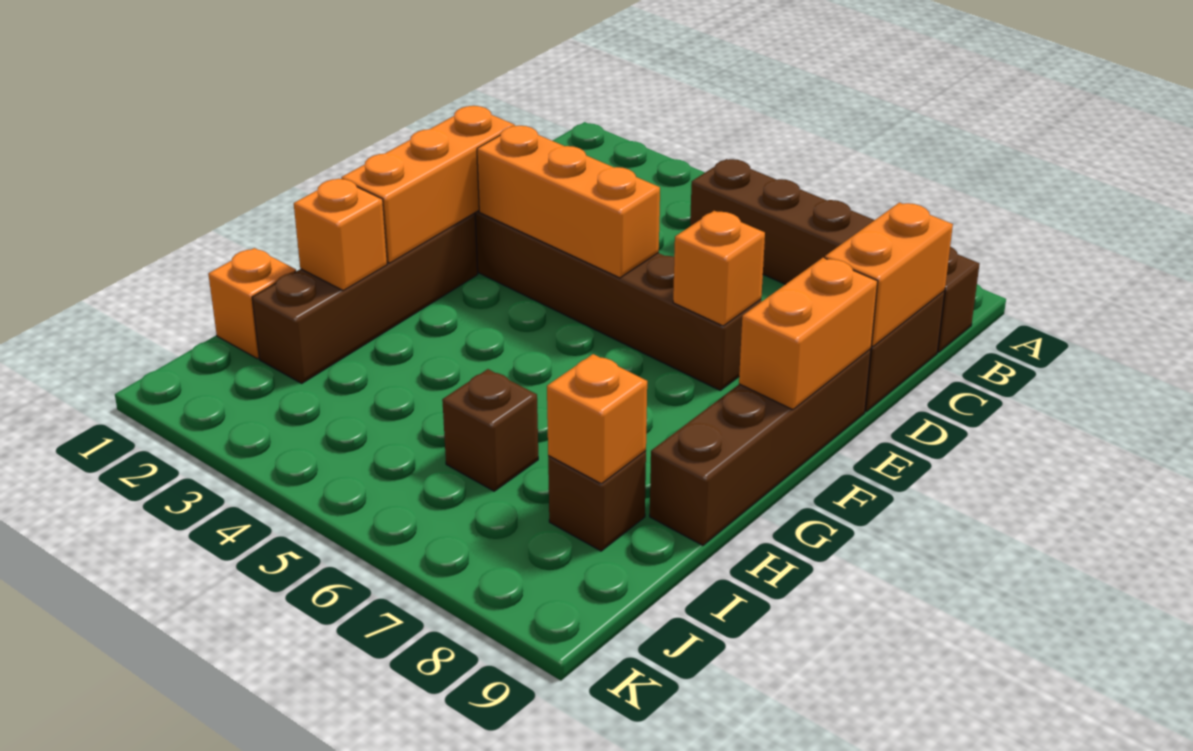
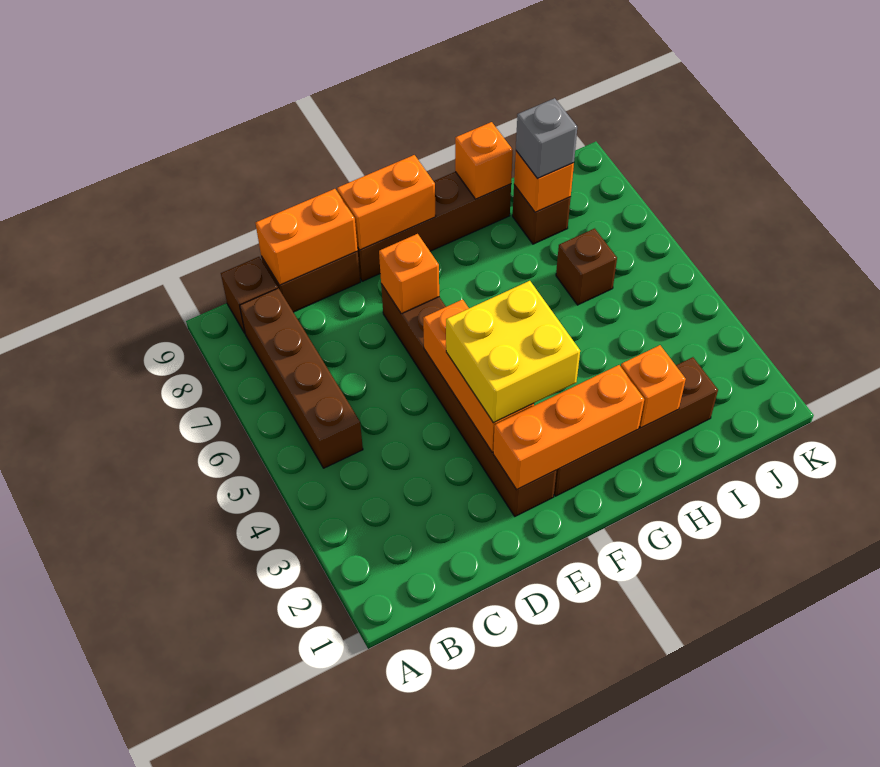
none -> yellow 2x2 brick [446,281,580,423]
orange 1x1 brick [208,248,296,359] -> orange 1x1 brick moved to [455,122,513,199]
none -> grey 1x1 brick [516,98,577,179]

